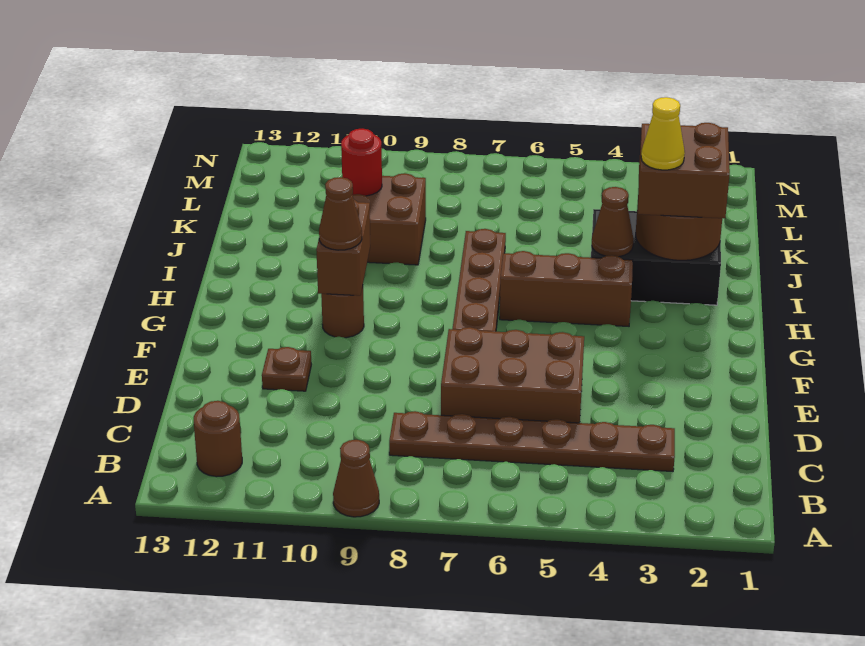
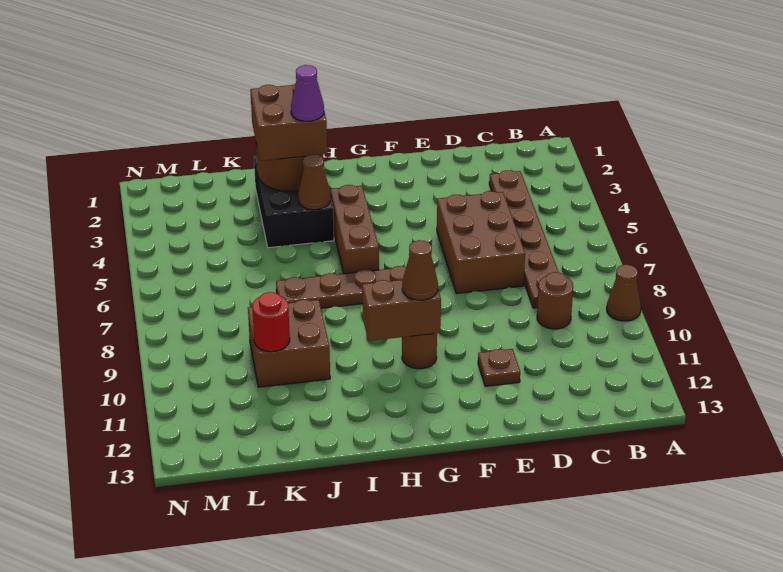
brown 1x1 round brick [194,401,242,477] -> brown 1x1 round brick moved to [537,272,573,329]
yellow 1x1 cone [641,97,685,170] -> purple 1x1 cone [291,65,324,121]

